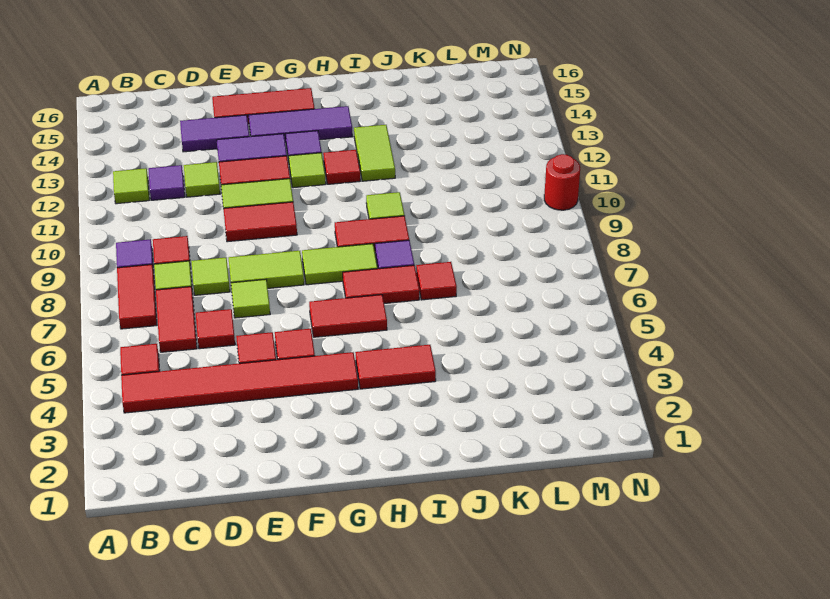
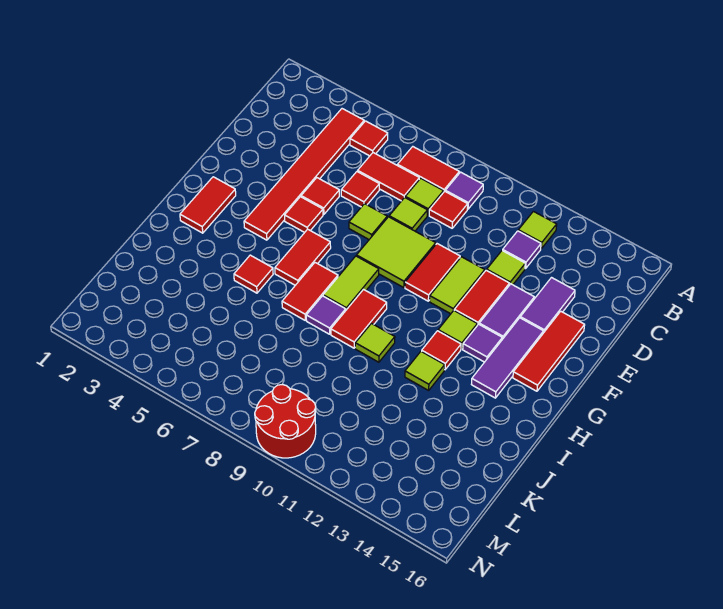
lime 1x2 tile [228,251,304,288] -> lime 2x2 tile [357,217,436,288]
red 1x2 tile [355,345,436,389] -> red 1x2 tile moved to [180,177,236,233]
lime 1x2 tile [354,125,395,181] -> lime 1x1 tile [405,351,445,390]
red 1x1 tile [416,262,457,300] -> red 1x1 tile moved to [234,255,273,293]
red 1x1 round brick [544,154,580,210] -> red 2x2 round brick [255,385,316,458]

